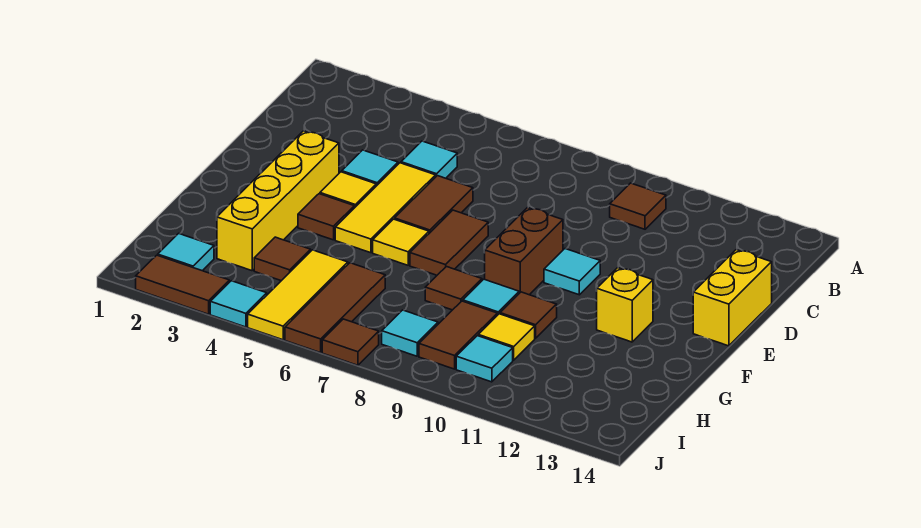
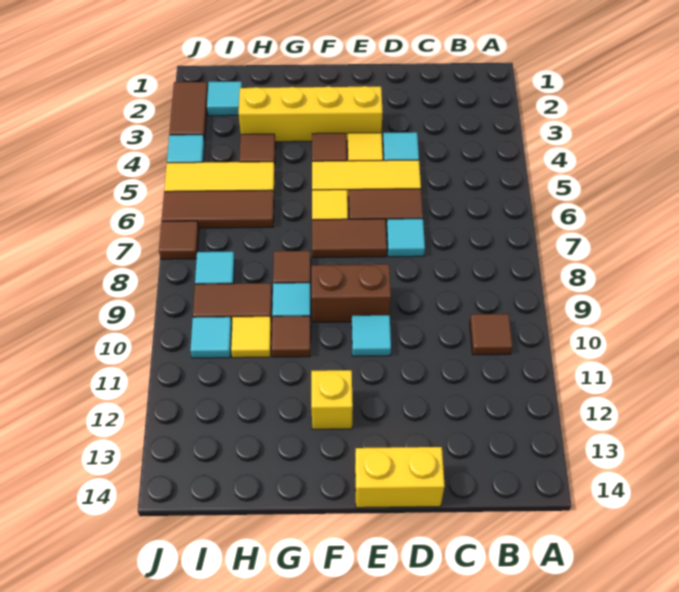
cyan 1x1 tile [401,141,457,178] -> cyan 1x1 tile moved to [387,219,425,257]

